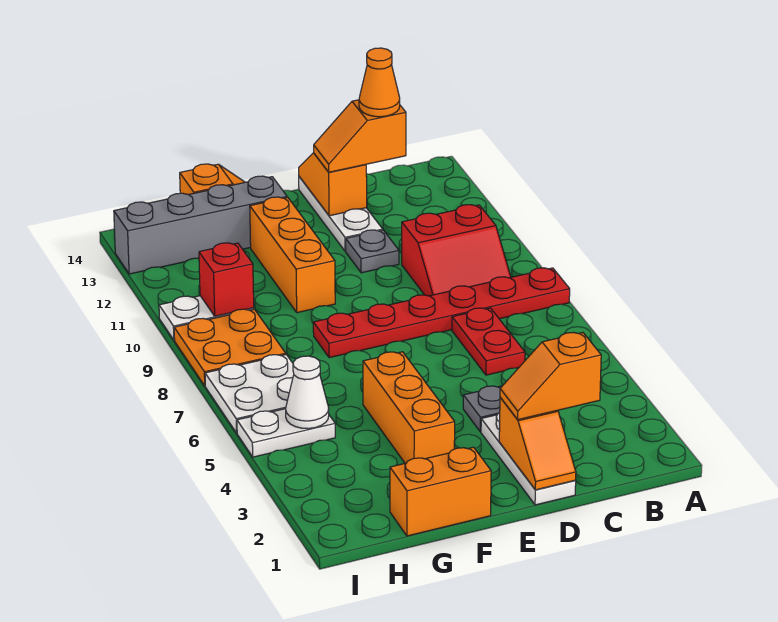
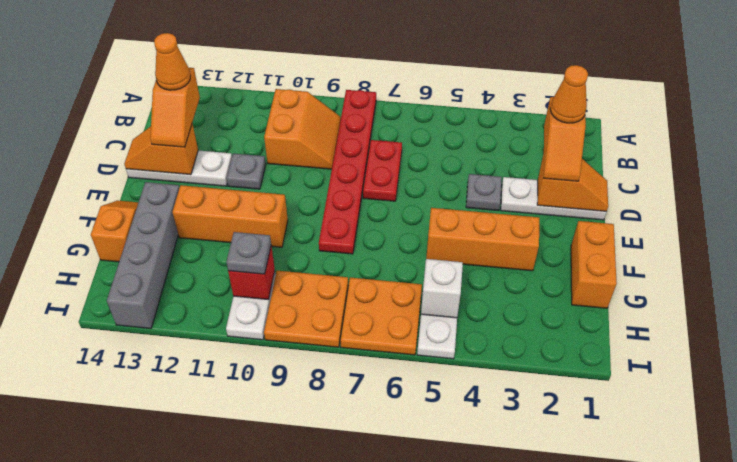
red 2x2 slope [402,205,511,296] -> orange 2x2 slope [264,89,341,169]
none -> orange 1x1 cone [550,65,588,123]
red 1x2 plate [452,308,525,375] -> red 1x2 plate turned to [363,140,402,201]
white 1x1 cone [286,356,329,429] -> white 1x1 brick [421,259,463,318]
white 2x2 plate [205,355,294,433] -> orange 2x2 plate [340,277,422,355]
none -> grey 1x1 plate [226,232,271,274]

